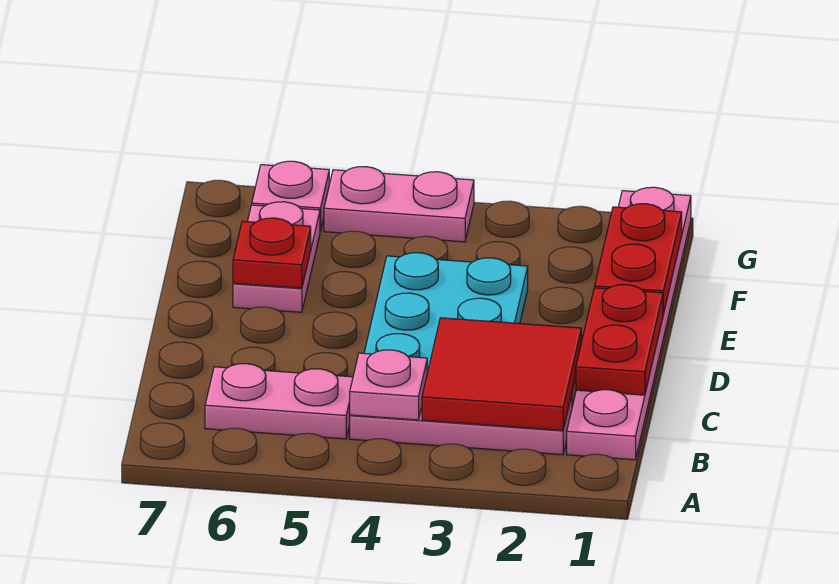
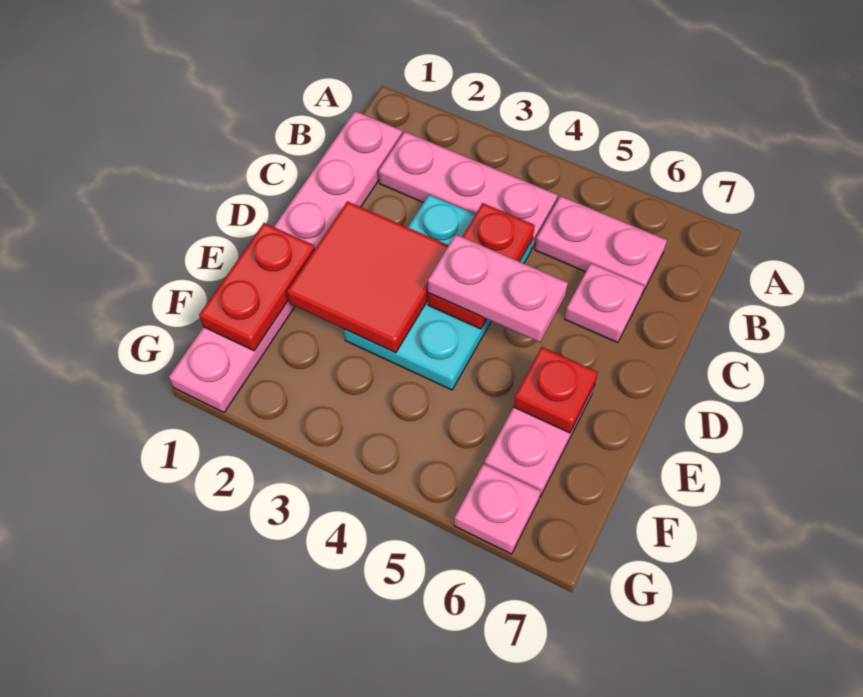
red 2x2 tile [422,318,581,430] -> red 2x2 tile moved to [287,201,449,353]
pink 1x1 plate [350,350,427,420] -> pink 1x1 plate moved to [565,263,644,343]
red 1x2 plate [576,285,663,395] -> red 1x2 plate moved to [428,203,535,329]
pink 1x2 plate [324,167,474,242] -> pink 1x2 plate moved to [428,234,568,342]

